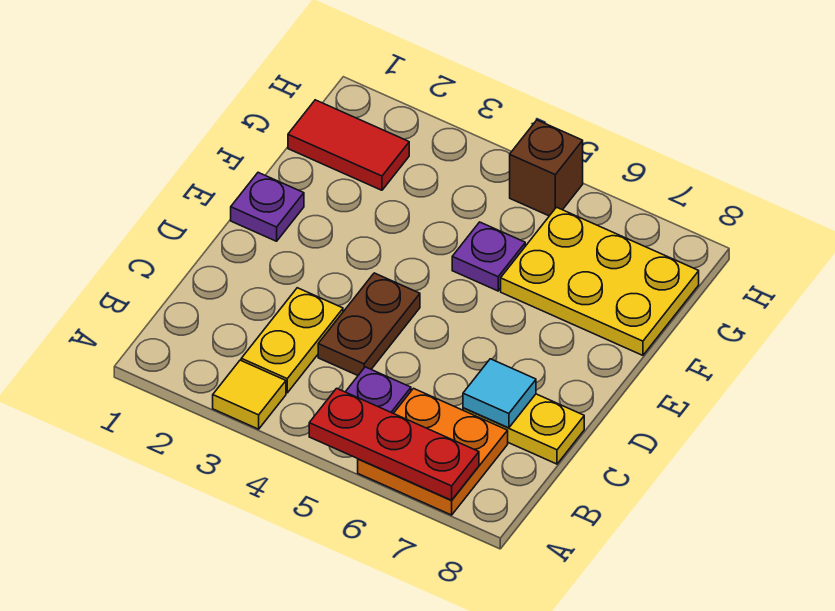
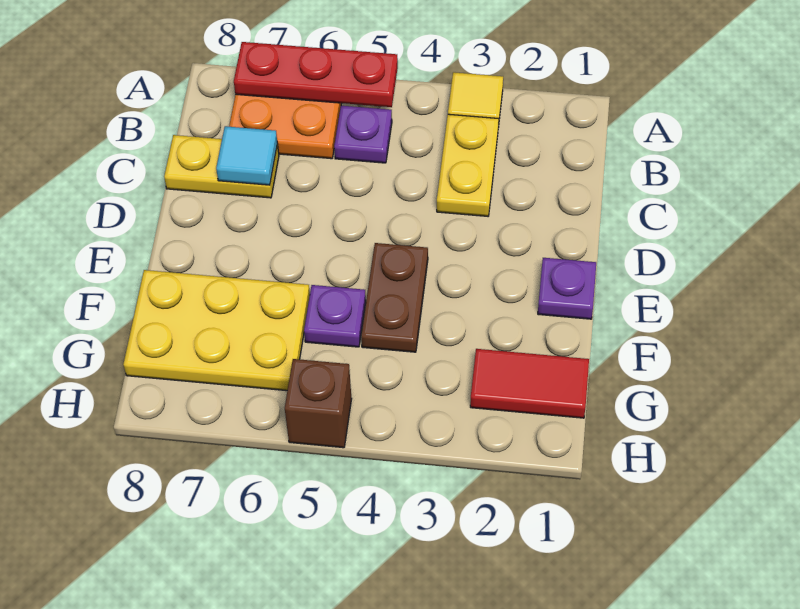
brown 1x2 plate [318,273,420,375] -> brown 1x2 plate moved to [361,243,428,352]

